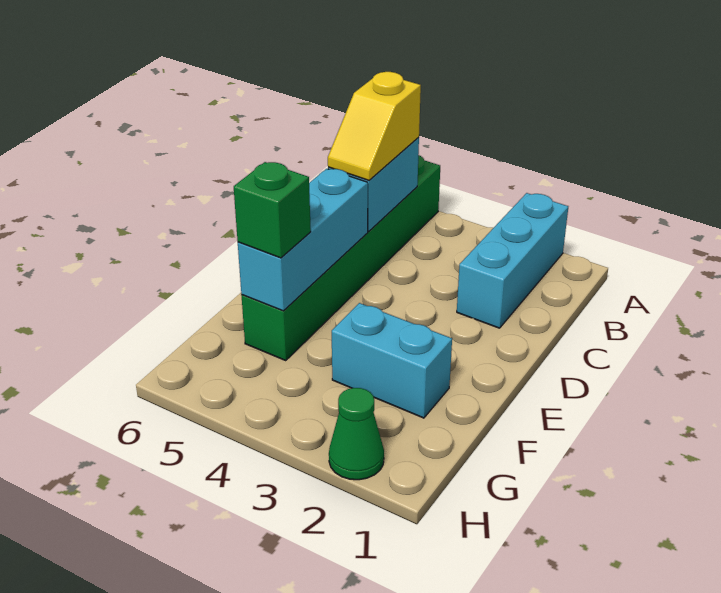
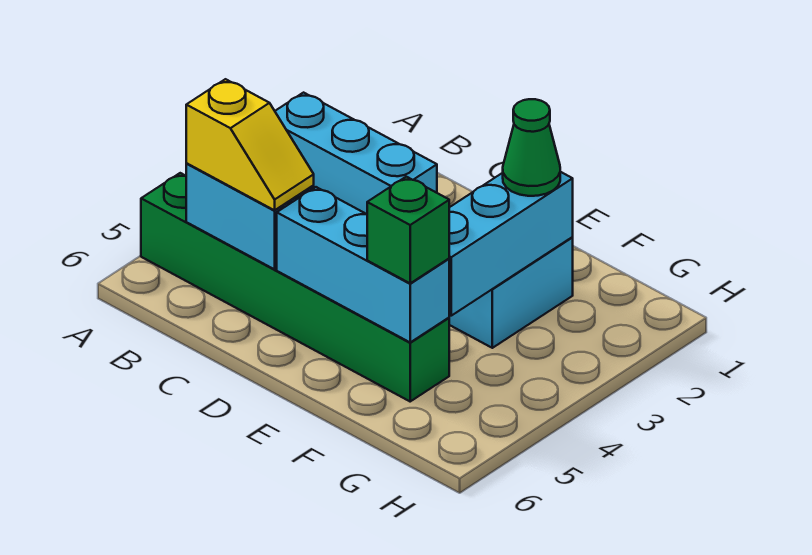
none -> cyan 1x3 brick [449,172,573,316]
green 1x1 cone [329,388,384,480] -> green 1x1 cone moved to [503,99,560,196]

